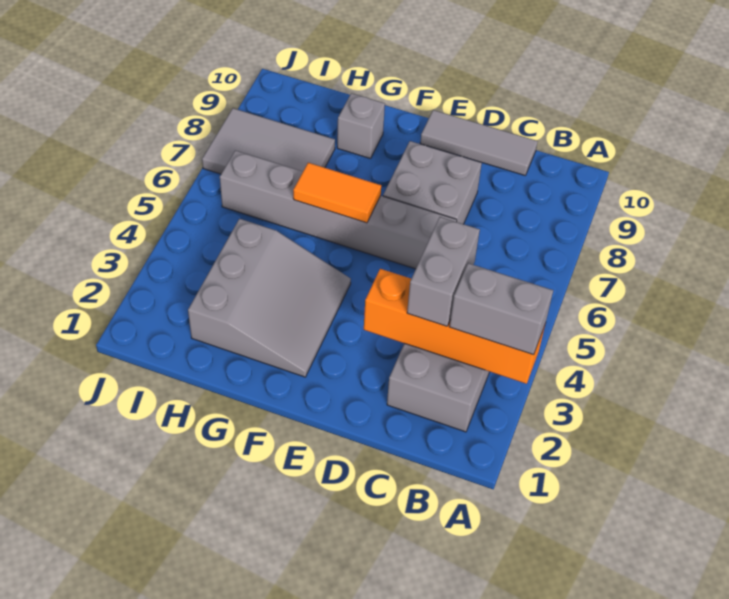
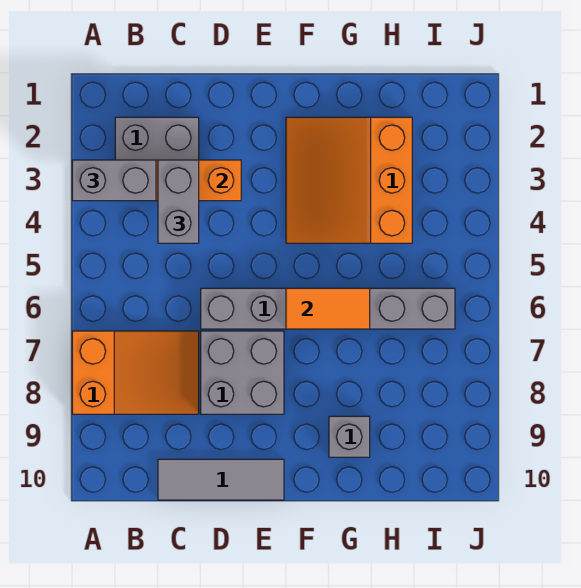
none -> orange 2x3 slope [72,331,199,414]
grey 3x3 slope [188,219,351,377] -> orange 3x3 slope [286,117,412,243]
grey 2x3 tile [202,108,335,174] -> none

